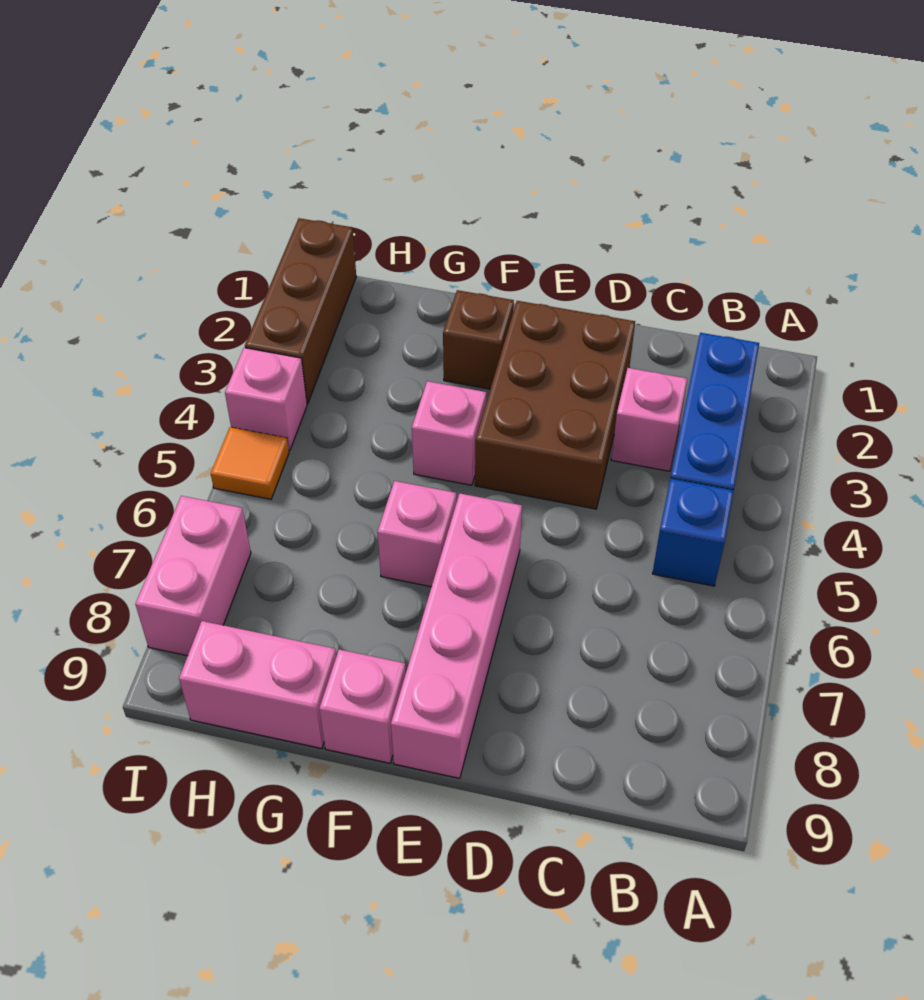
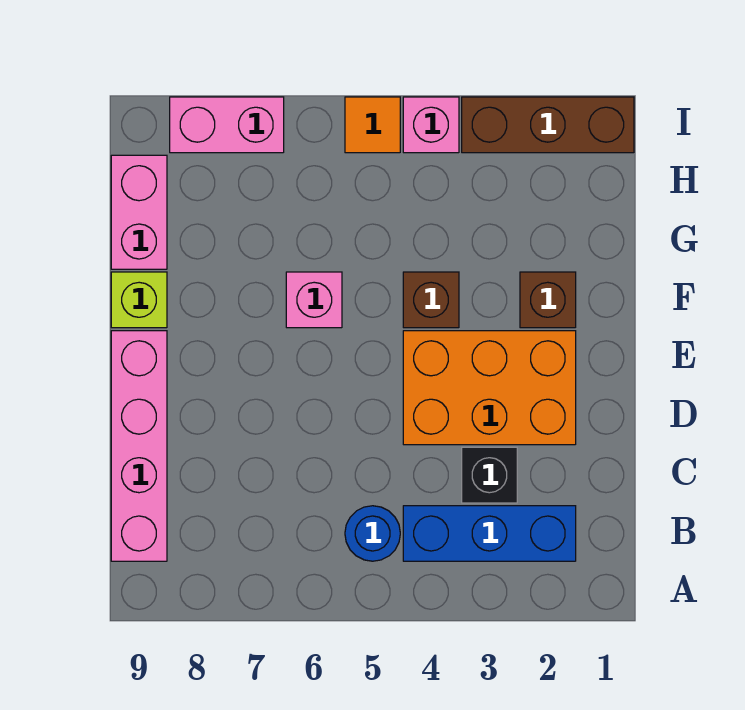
blue 1x1 brick [652,478,734,586] -> blue 1x1 round brick [345,506,400,561]
pink 1x1 brick [611,368,687,471] -> black 1x1 brick [462,447,517,503]
brown 2x3 brick [475,301,635,509] -> orange 2x3 brick [403,331,576,445]
pink 1x4 brick [391,494,522,778] -> pink 1x4 brick turned to [111,331,167,561]
pink 1x1 brick [412,381,486,485] -> brown 1x1 brick [403,272,459,328]
pink 1x1 brick [319,649,406,763] -> lime 1x1 brick [111,272,167,328]

